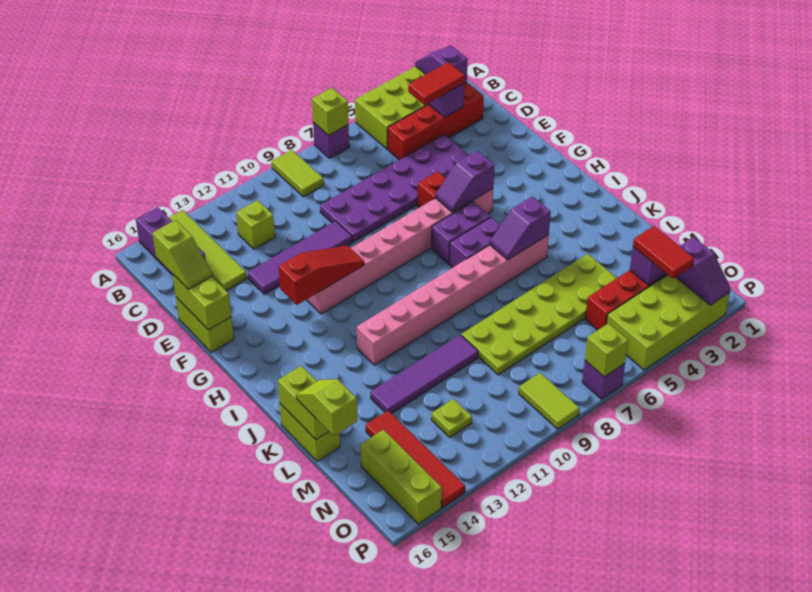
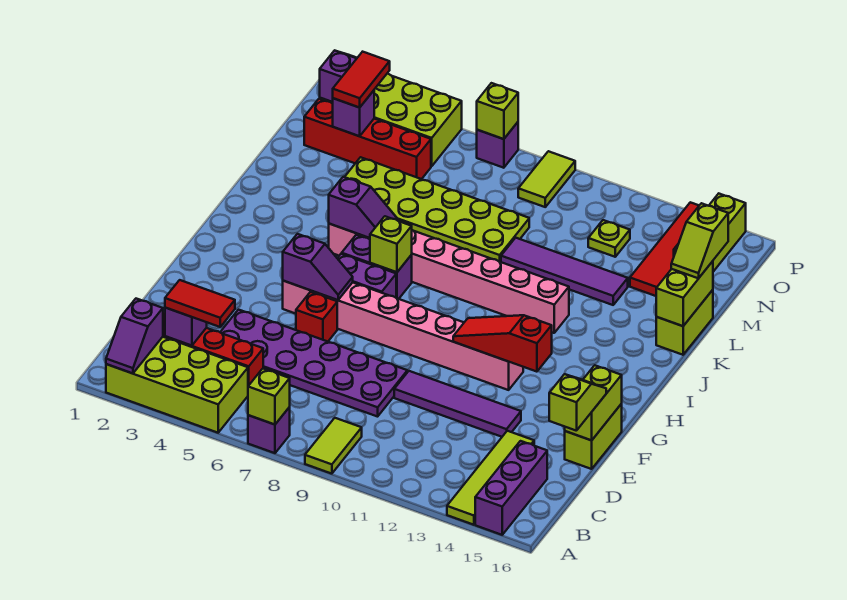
lime 1x1 brick [236,200,275,249] -> lime 1x1 brick moved to [370,216,412,272]

